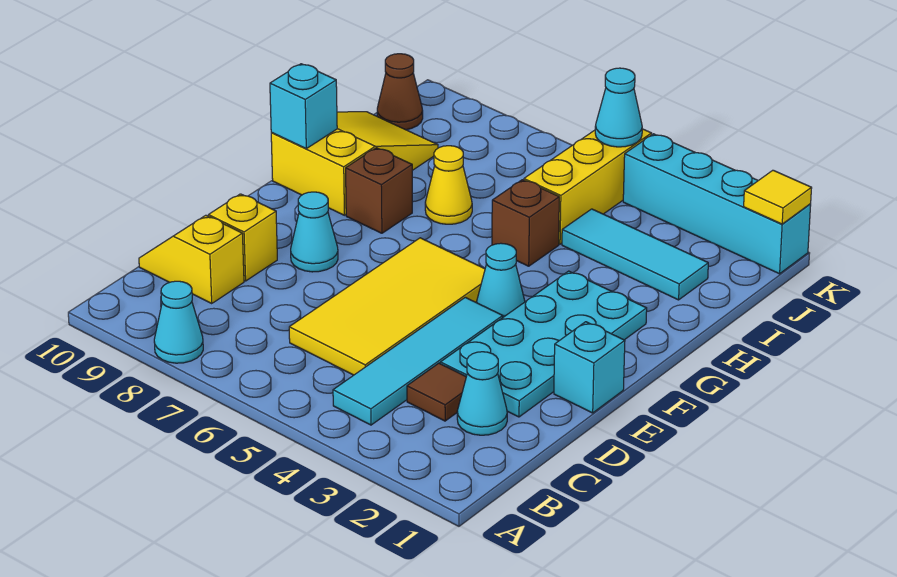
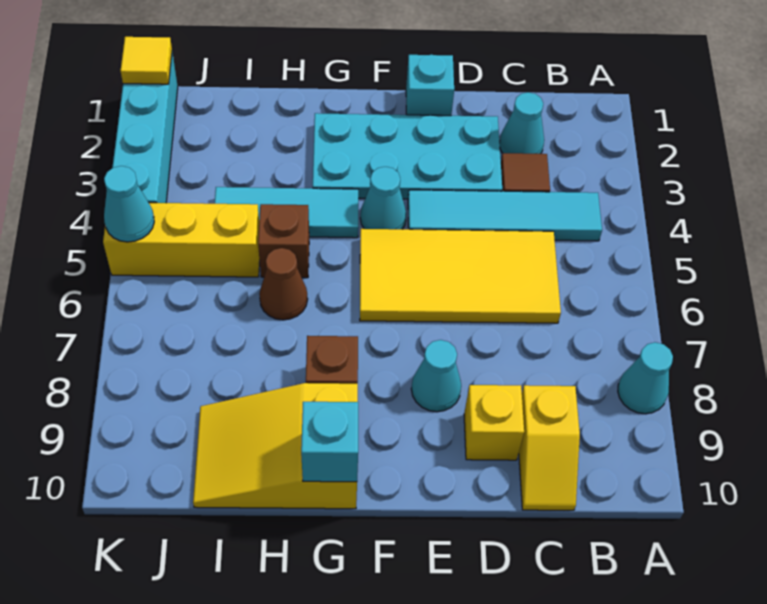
yellow 1x1 cone [425,146,472,224] -> none
cyan 1x3 tile [562,209,708,300] -> cyan 1x3 tile turned to [215,187,358,238]
brown 1x1 cone [377,54,423,130] -> brown 1x1 cone moved to [259,248,308,320]

